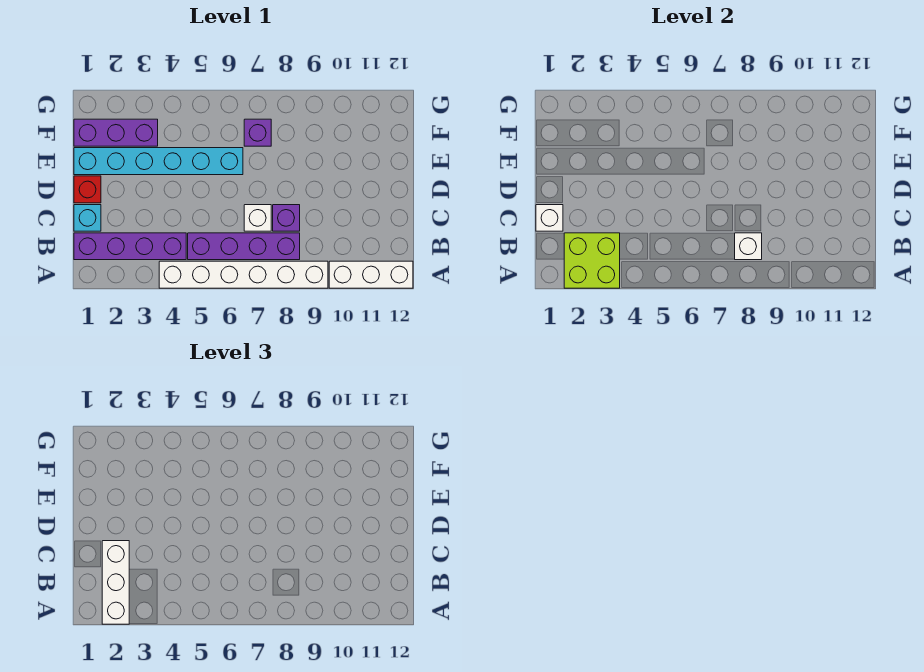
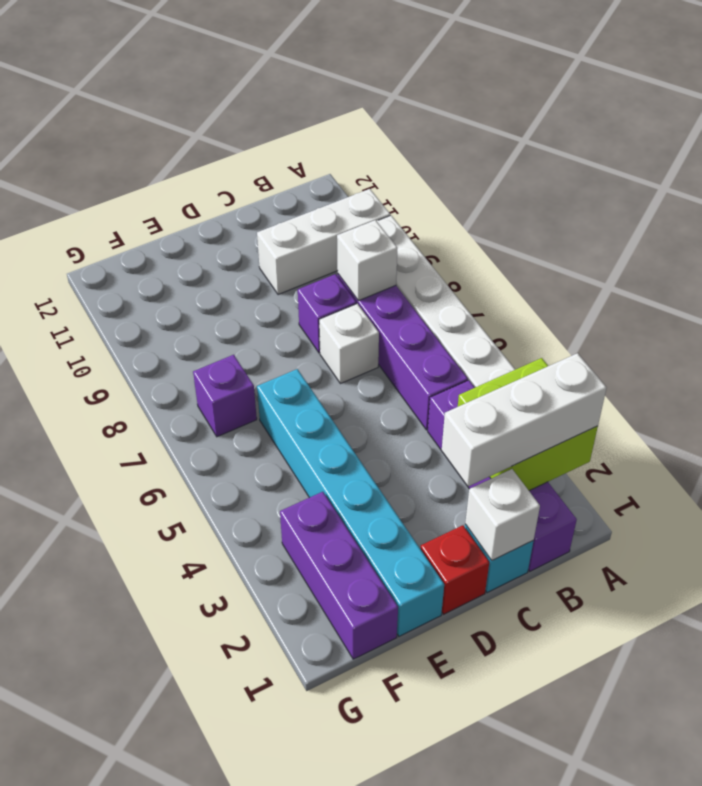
white 1x3 brick [329,261,413,288] -> white 1x3 brick turned to [257,189,390,295]

